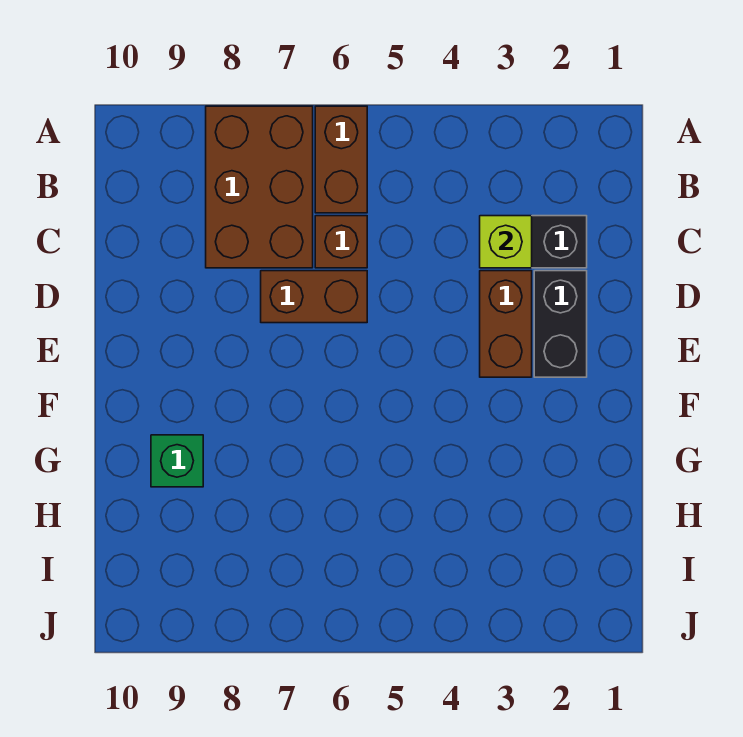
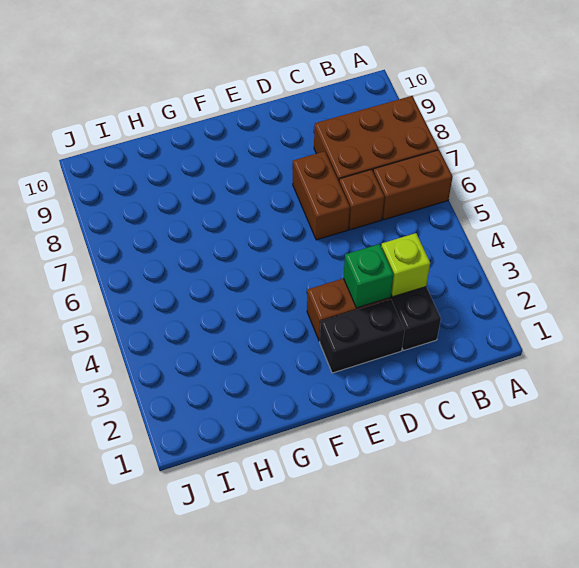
green 1x1 brick [151,435,203,487] -> green 1x1 brick moved to [343,244,394,308]

